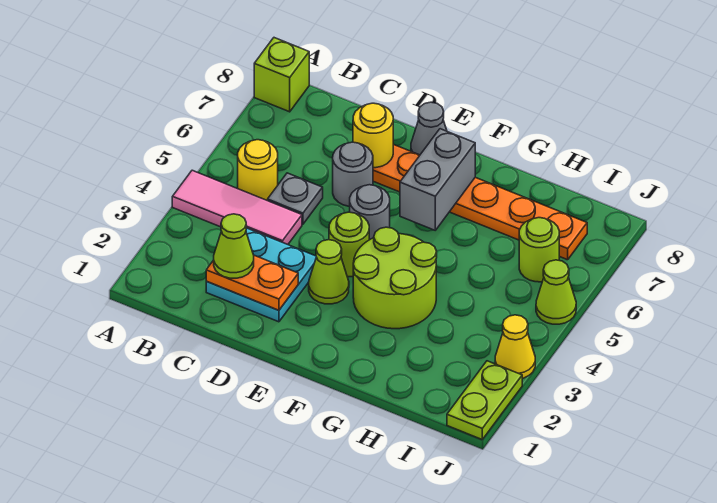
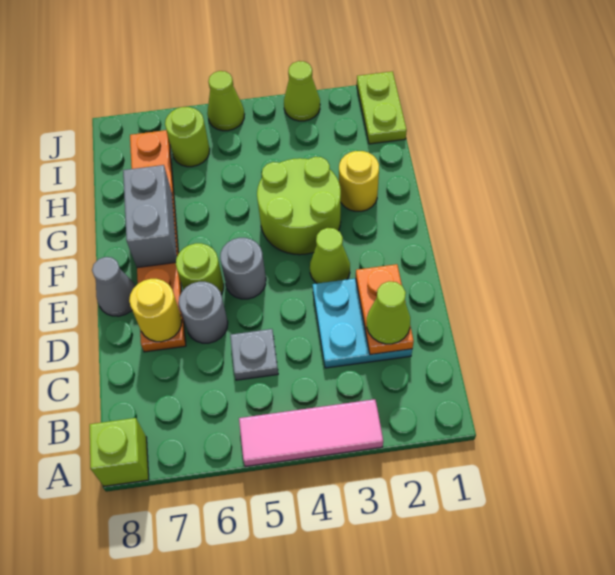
pink 1x3 tile [172,170,302,244] -> pink 1x3 tile turned to [239,399,383,467]
yellow 1x1 round brick [238,140,278,201] -> yellow 1x1 round brick moved to [339,151,379,211]
lime 1x1 round brick [329,212,369,277] -> lime 1x1 round brick moved to [176,243,224,294]
grey 1x2 brick [400,129,475,230] -> grey 1x2 brick turned to [123,165,177,268]
lime 1x2 plate [447,361,522,439] -> lime 1x2 plate turned to [357,71,407,144]
yellow 1x1 cone [495,315,535,378] -> lime 1x1 cone [284,61,320,121]

